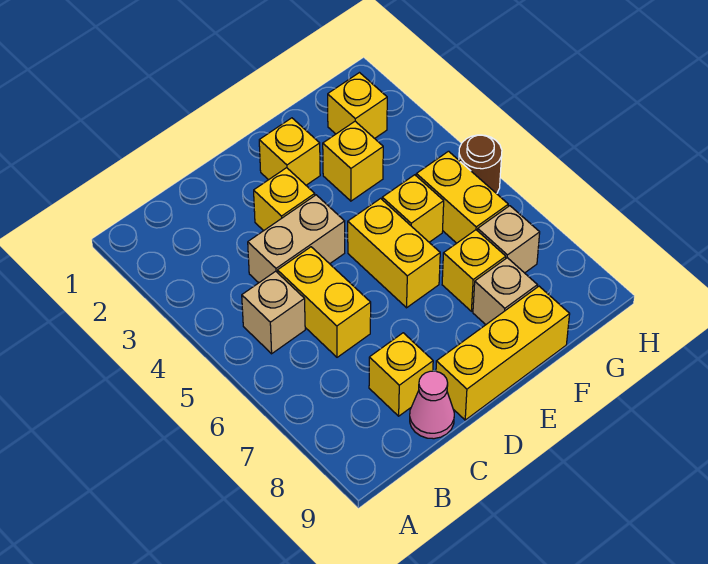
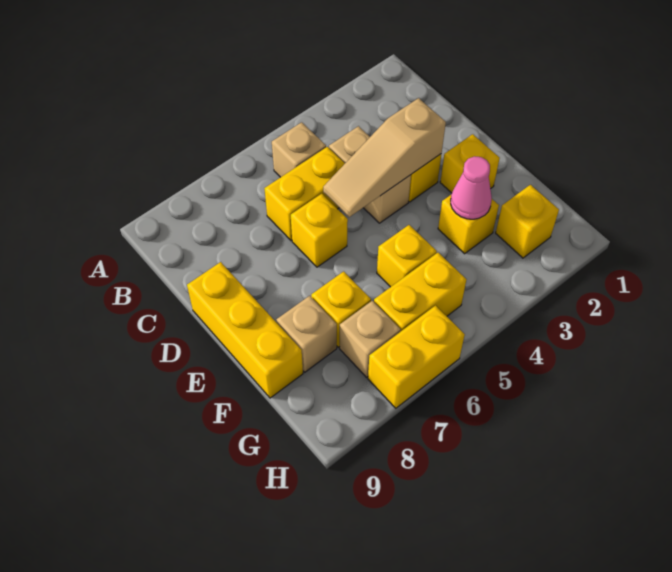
yellow 1x1 brick [369,333,433,416] -> yellow 1x1 brick moved to [291,194,348,267]
pink 1x1 cone [410,371,454,439] -> pink 1x1 cone moved to [451,156,492,219]
none -> tan 1x3 slope [323,98,446,217]
yellow 1x2 brick [348,198,440,308] -> yellow 1x2 brick moved to [368,306,465,408]
brown 1x1 round brick [459,135,502,194] -> none

